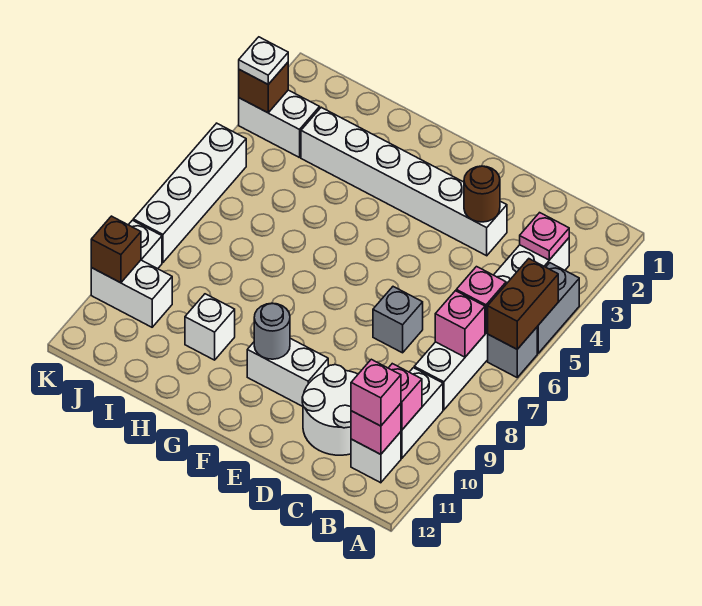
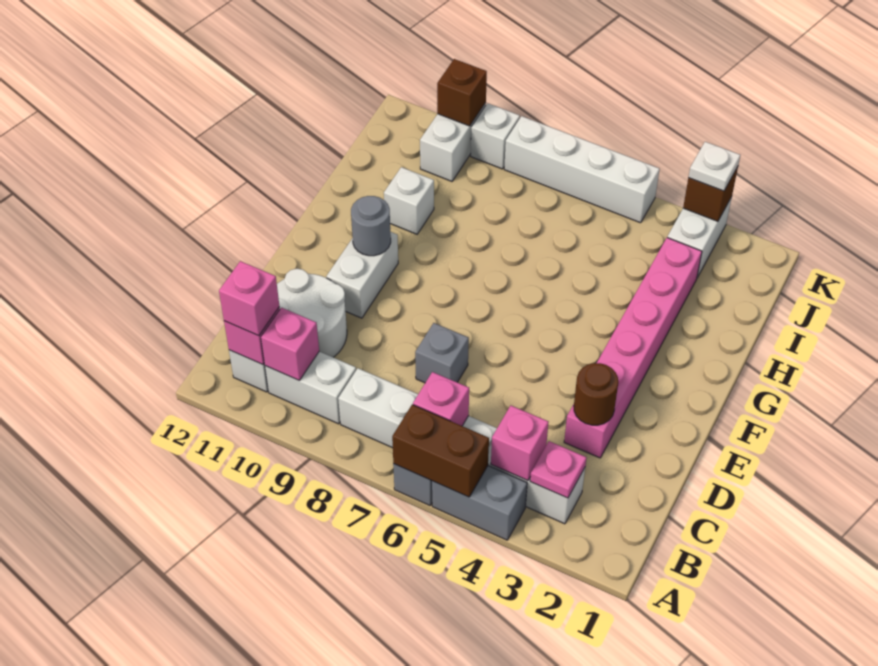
pink 1x1 brick [435,291,485,357] -> pink 1x1 brick moved to [491,406,548,481]
white 1x6 brick [301,107,507,256] -> pink 1x6 brick [564,238,702,458]

